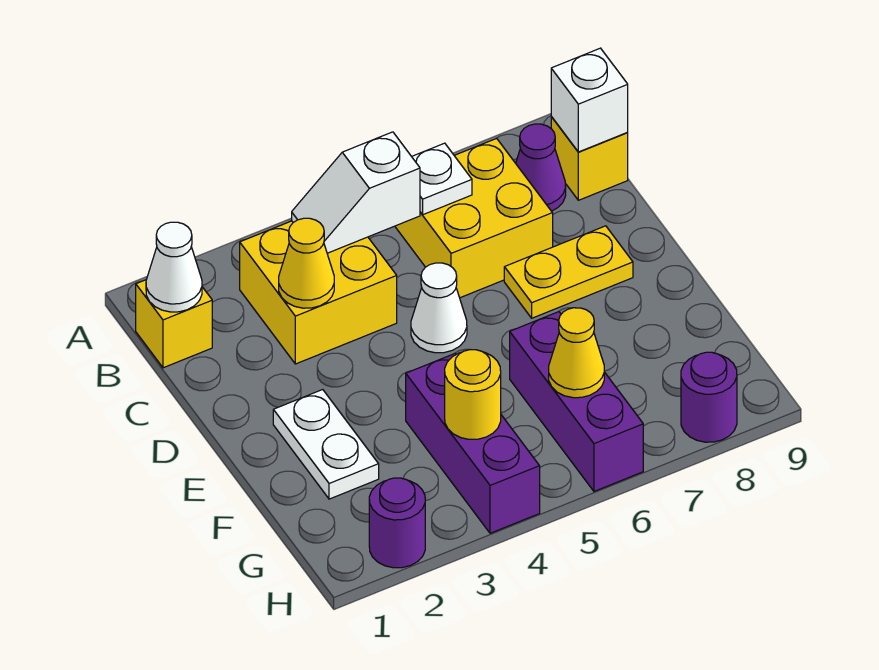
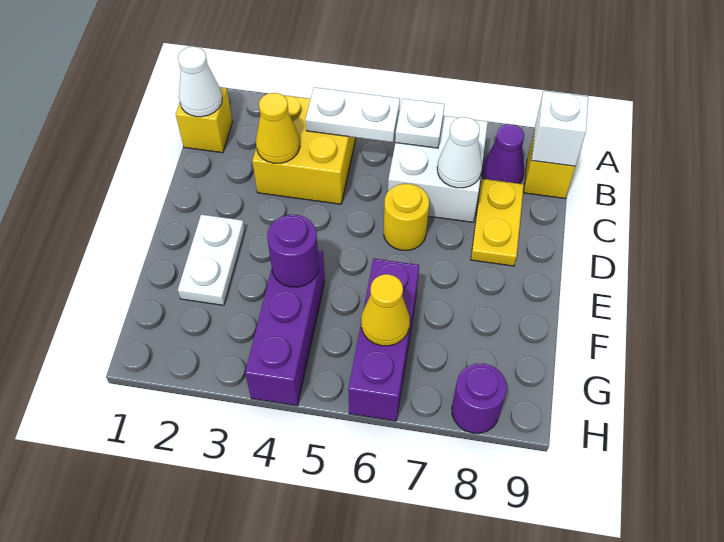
white 1x2 slope [292,132,420,253] -> white 1x2 plate [305,87,400,142]
yellow 2x2 brick [395,138,553,298] -> white 2x2 brick [388,116,488,222]
white 1x1 cone [411,263,467,353] -> white 1x1 cone moved to [437,117,482,188]
yellow 1x2 plate [504,226,633,318] -> yellow 1x2 plate turned to [471,179,524,266]
yellow 1x1 round brick [445,350,501,439] -> yellow 1x1 round brick moved to [384,184,429,250]
purple 1x1 round brick [369,478,425,568] -> purple 1x1 round brick moved to [267,215,319,287]

